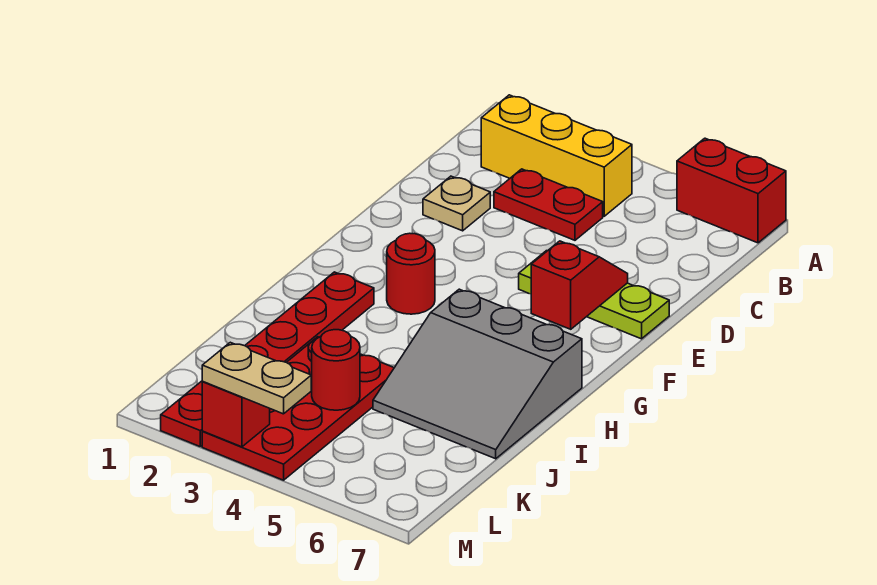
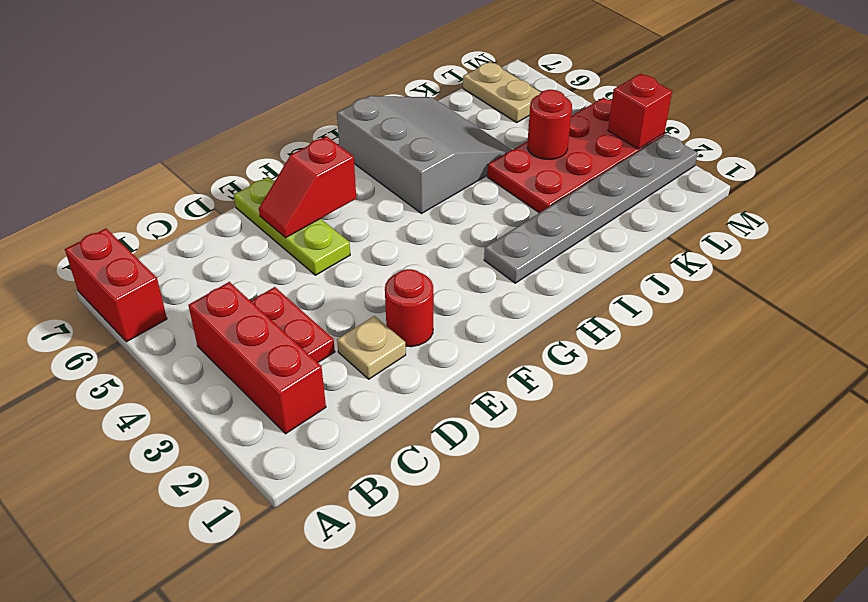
yellow 1x3 brick [481,95,632,216] -> red 1x3 brick [188,282,326,434]
red 1x1 round brick [387,233,435,314] -> red 1x1 round brick moved to [385,269,433,347]
red 1x6 plate [161,272,374,446] -> grey 1x6 plate [484,134,698,283]
tan 1x2 plate [202,342,311,414] -> tan 1x2 plate moved to [463,62,541,122]

